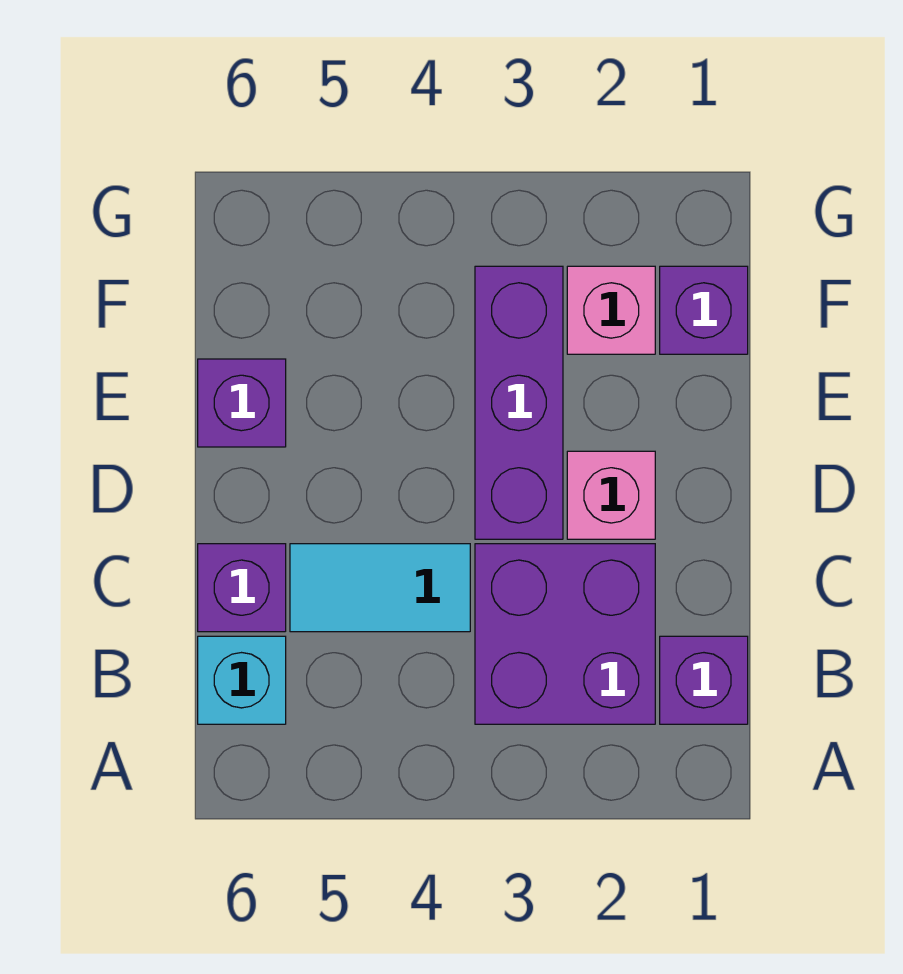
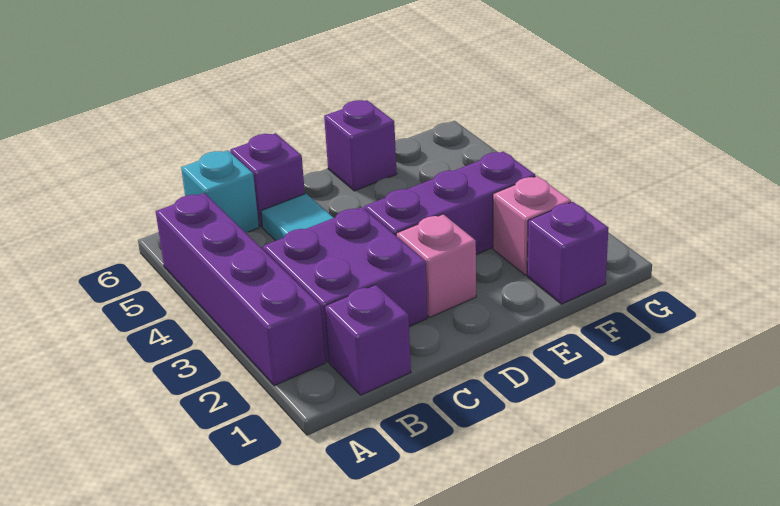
none -> purple 1x4 brick [156,193,325,386]

